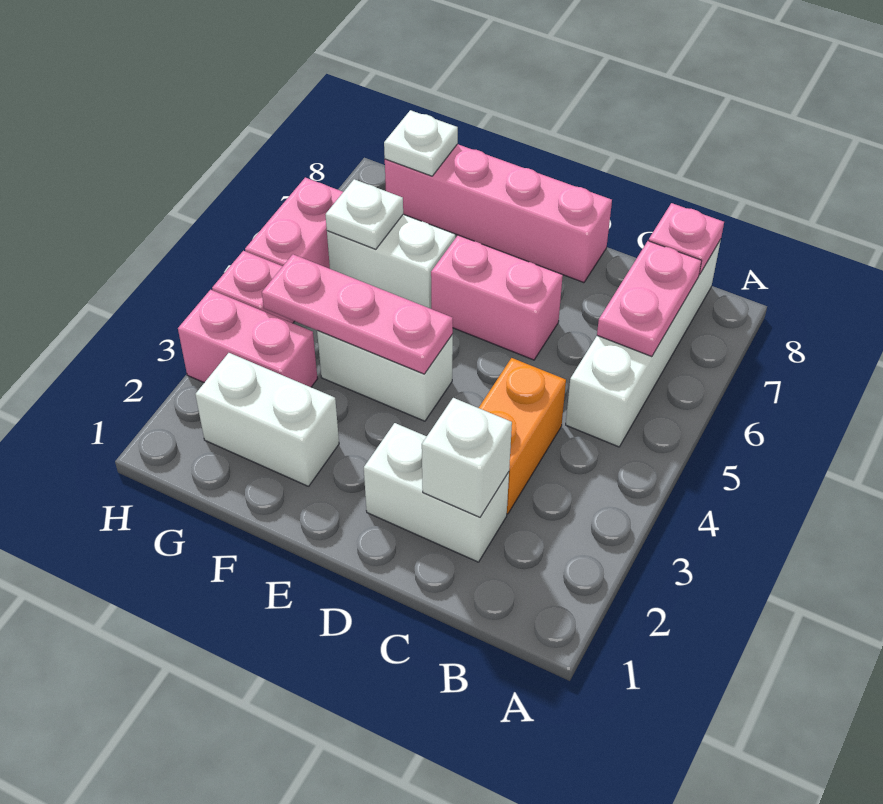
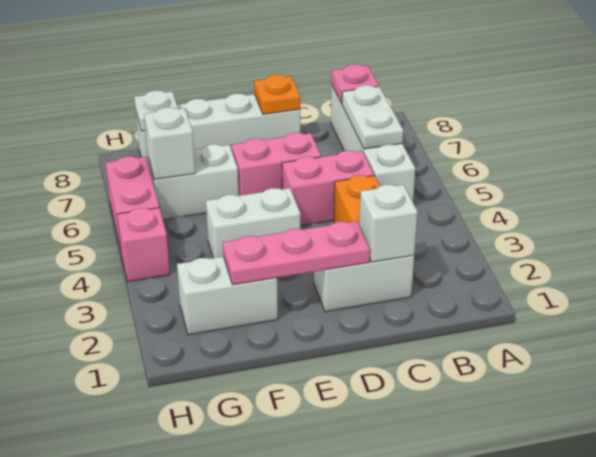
pink 1x2 plate [597,241,702,357] -> white 1x2 plate [342,85,403,149]
pink 1x4 brick [385,144,612,283] -> white 1x4 brick [136,94,300,166]
none -> orange 1x1 plate [254,75,300,114]
pink 1x3 plate [262,254,453,374] -> pink 1x3 plate moved to [223,221,370,285]
pink 1x2 brick [178,290,318,387] -> pink 1x2 brick moved to [282,151,374,226]
white 1x1 plate [325,179,403,249] -> white 1x1 brick [144,107,195,179]

